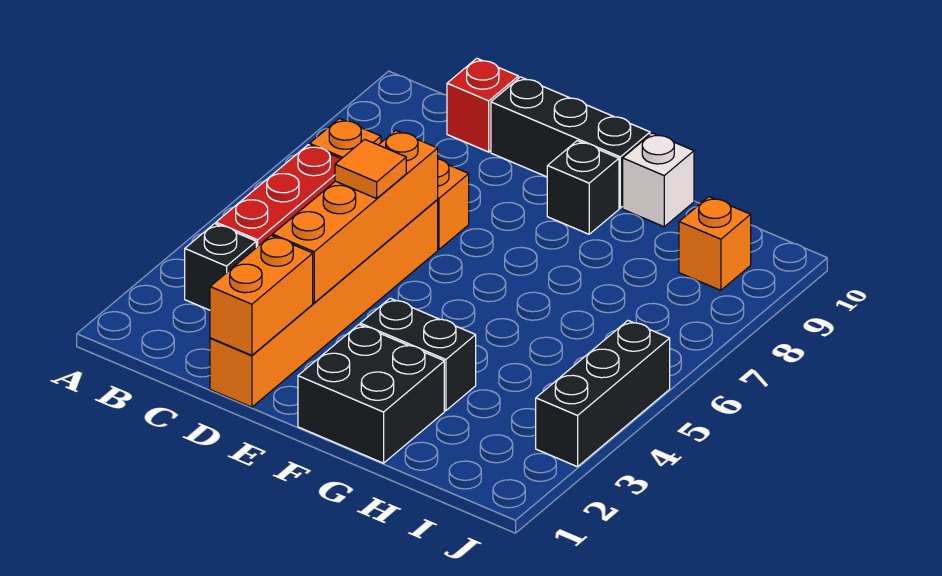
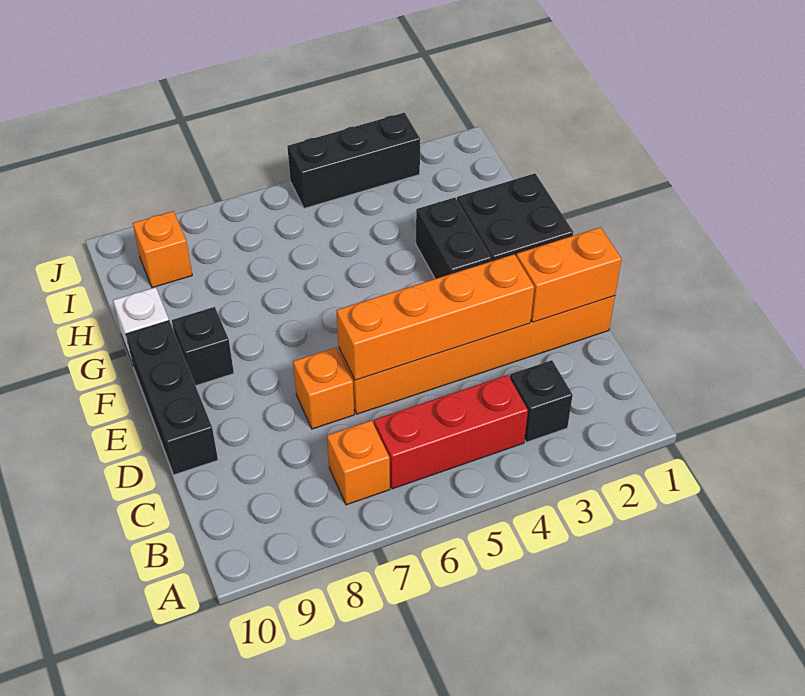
red 1x1 brick [447,58,519,152] -> none
orange 1x1 tile [335,139,406,199] -> none

